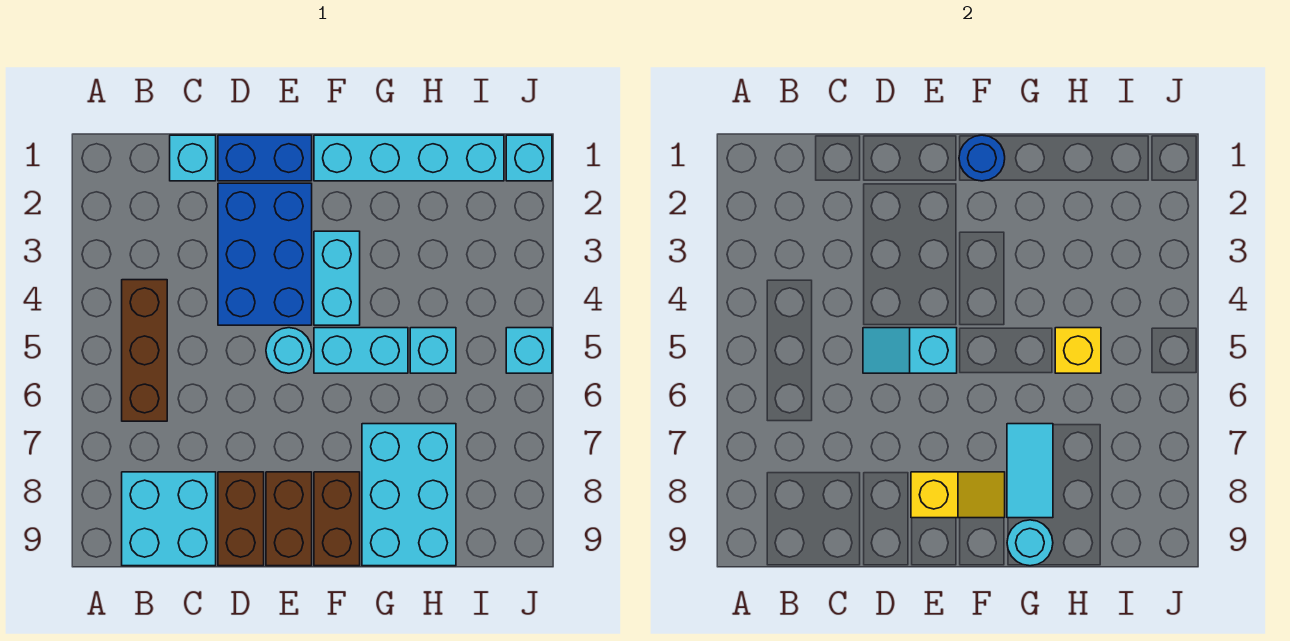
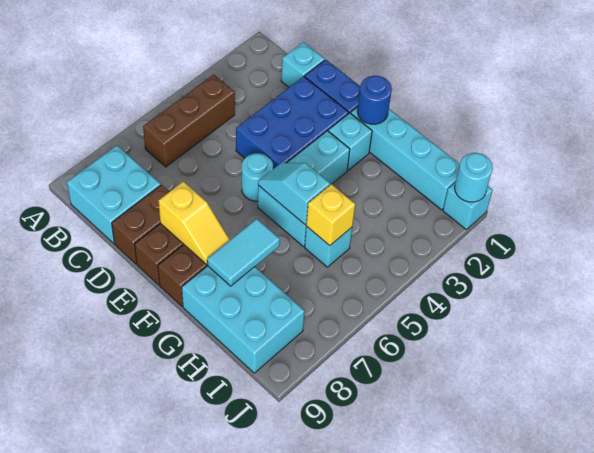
cyan 1x2 slope [863,328,957,373] -> cyan 1x2 slope moved to [258,163,330,225]
cyan 2x3 brick [362,424,456,566] -> cyan 2x3 brick turned to [182,266,305,373]
cyan 1x1 round brick [1007,520,1053,566] -> cyan 1x1 round brick moved to [455,153,493,202]
cyan 1x1 brick [506,328,552,373] -> cyan 1x1 brick moved to [328,113,372,170]

